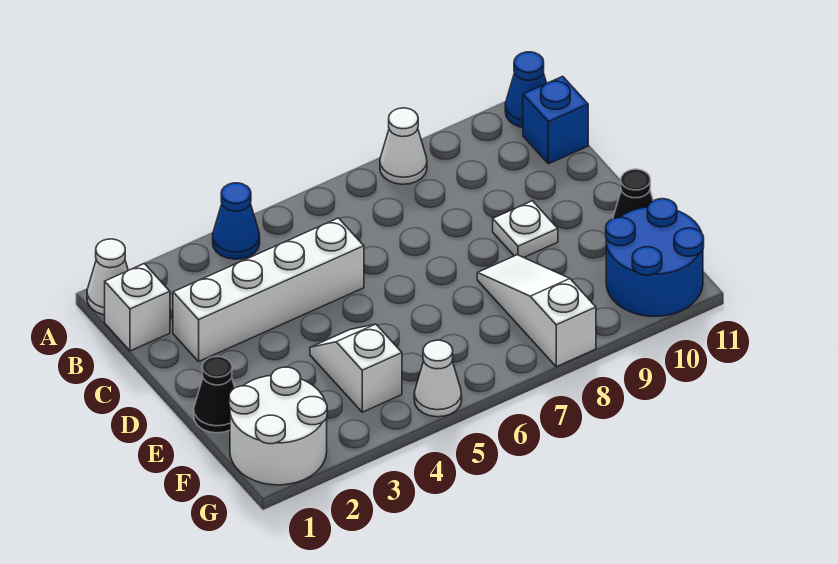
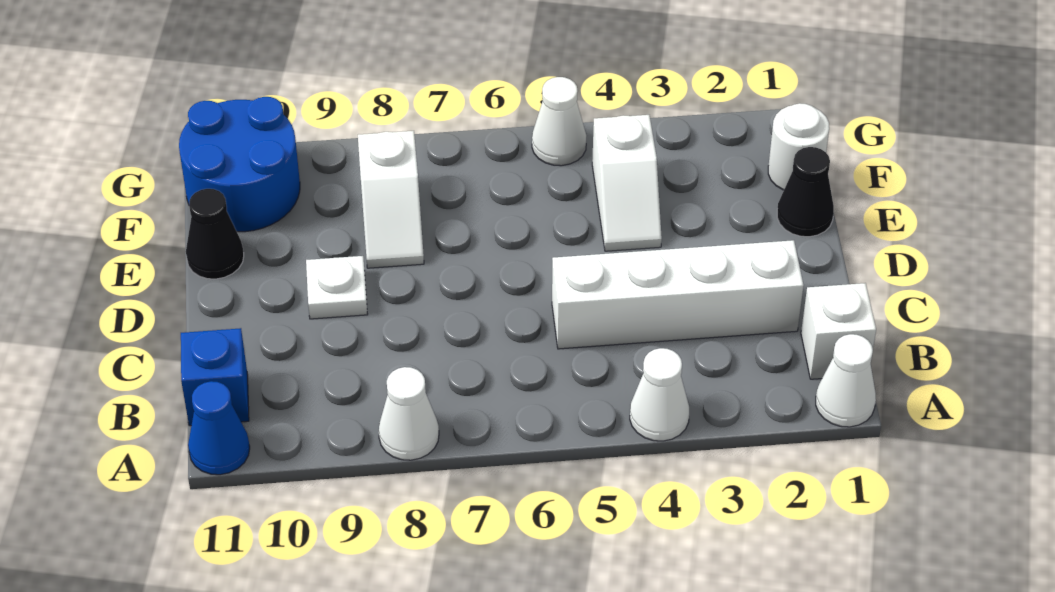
blue 1x1 cone [213,183,260,259] -> white 1x1 cone [630,348,689,441]
white 1x3 slope [477,255,596,367] -> white 1x2 slope [358,131,424,268]
white 2x2 round brick [229,367,327,485] -> white 1x1 round brick [768,103,829,190]

